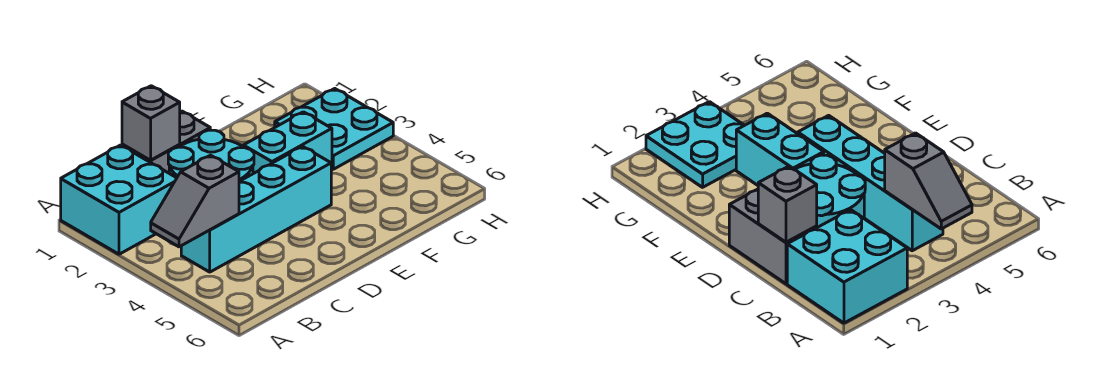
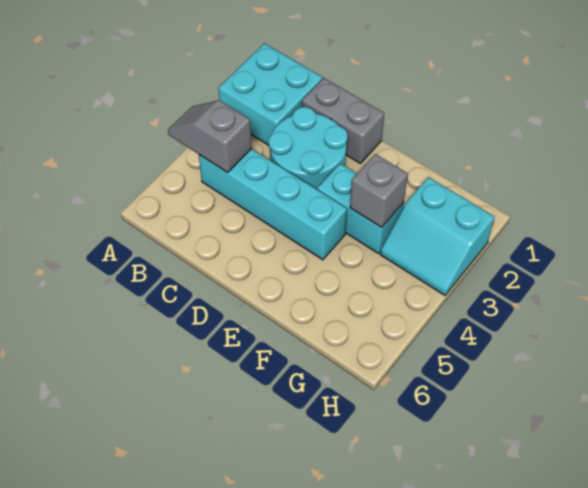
grey 1x1 brick [122,86,180,160] -> grey 1x1 brick moved to [350,154,408,227]
cyan 2x2 plate [275,89,393,169] -> cyan 2x2 slope [380,177,495,295]

